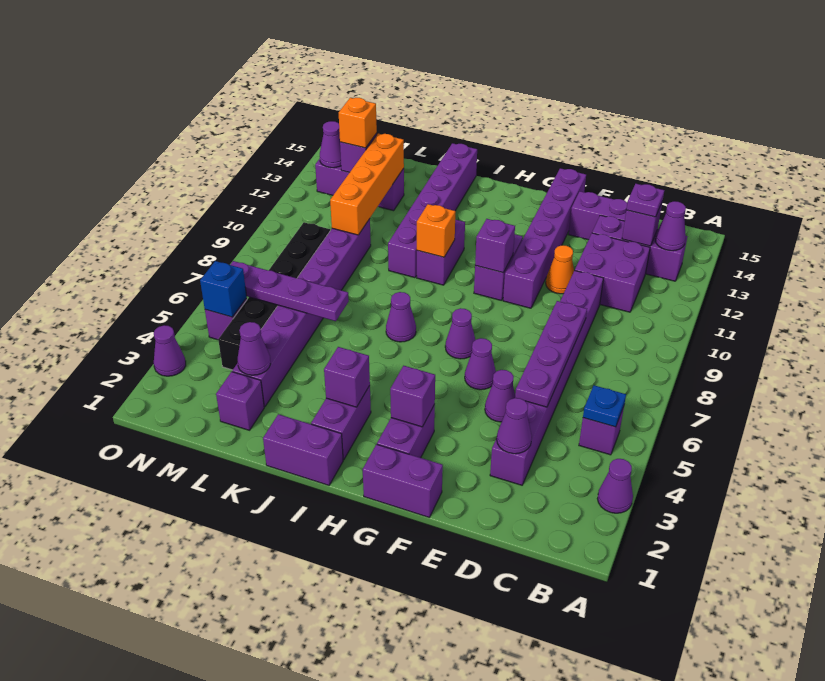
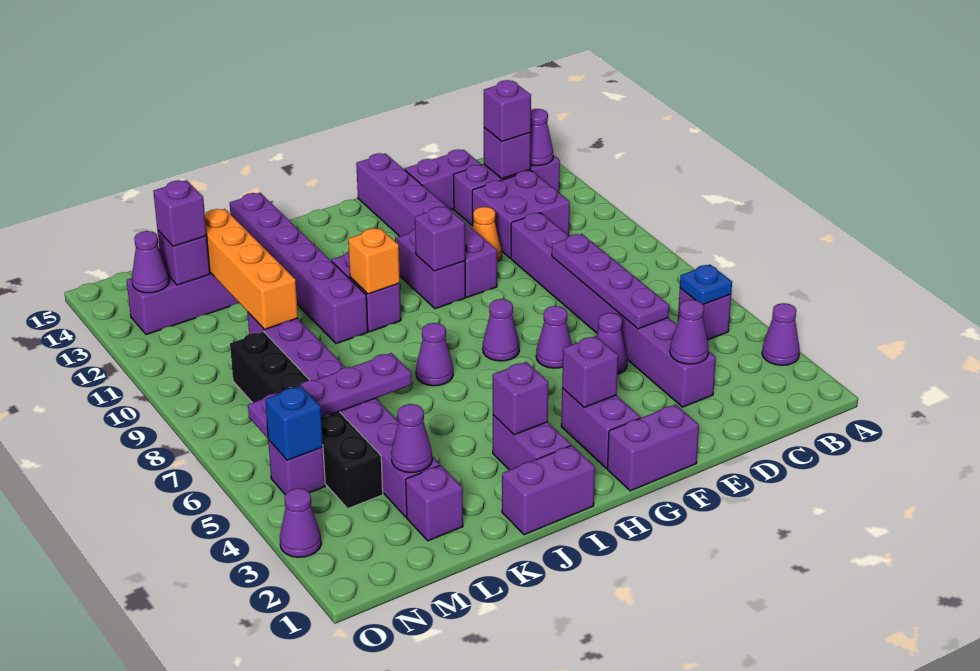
purple 1x1 plate [627,184,664,217] -> purple 1x1 brick [484,80,531,141]
orange 1x1 brick [339,98,377,148] -> purple 1x1 brick [153,180,207,246]

